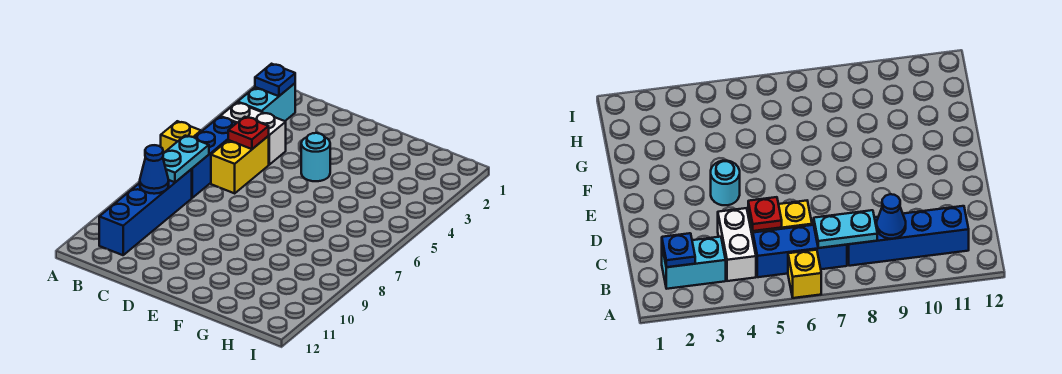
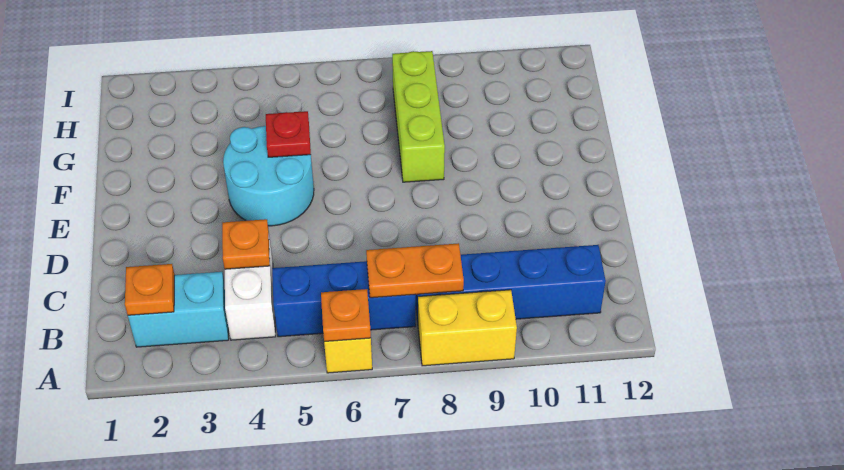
none -> orange 1x1 plate [321,289,371,342]
blue 1x1 plate [255,64,295,96] -> orange 1x1 plate [125,264,174,315]
cyan 1x2 plate [163,136,209,182] -> orange 1x2 plate [366,243,464,298]
blue 1x1 cone [140,145,169,194] -> none
none -> orange 1x1 plate [222,219,270,269]
yellow 1x2 brick [211,136,269,193] -> yellow 1x2 brick moved to [418,290,517,366]
red 1x1 plate [228,117,269,149] -> red 1x1 plate moved to [266,111,311,157]
cyan 1x1 round brick [301,133,330,181] -> cyan 2x2 round brick [223,126,314,226]
none -> lime 1x3 brick [392,51,445,182]

